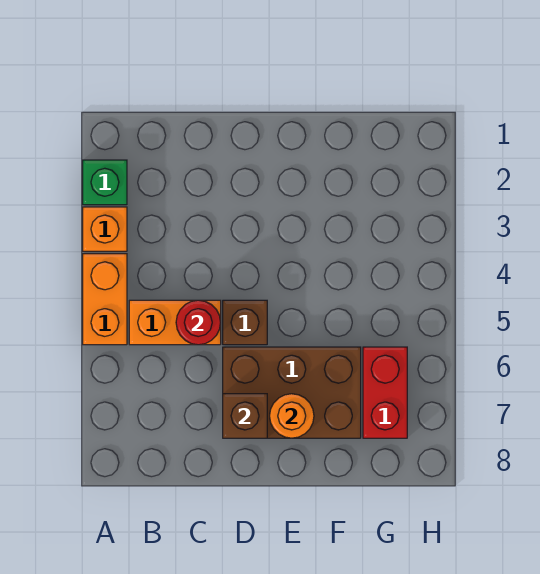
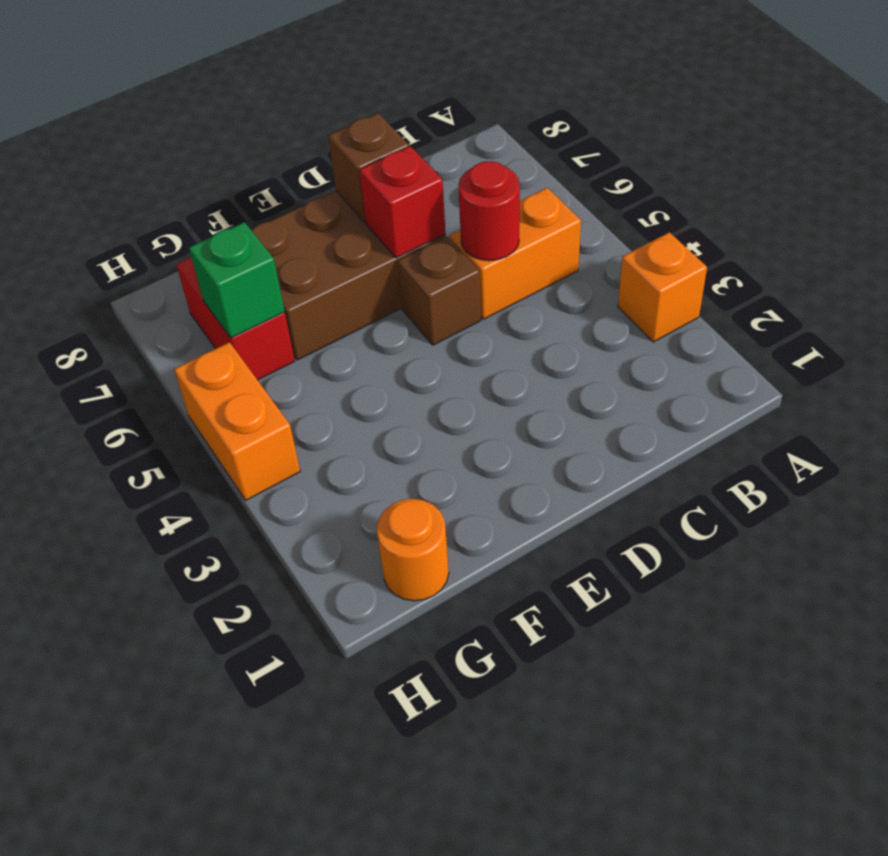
green 1x1 brick [83,160,127,205] -> green 1x1 brick moved to [189,222,285,338]
orange 1x2 brick [83,254,127,345] -> orange 1x2 brick moved to [174,342,300,500]
none -> red 1x1 brick [359,146,446,258]
orange 1x1 round brick [270,394,314,438] -> orange 1x1 round brick moved to [377,499,449,601]

